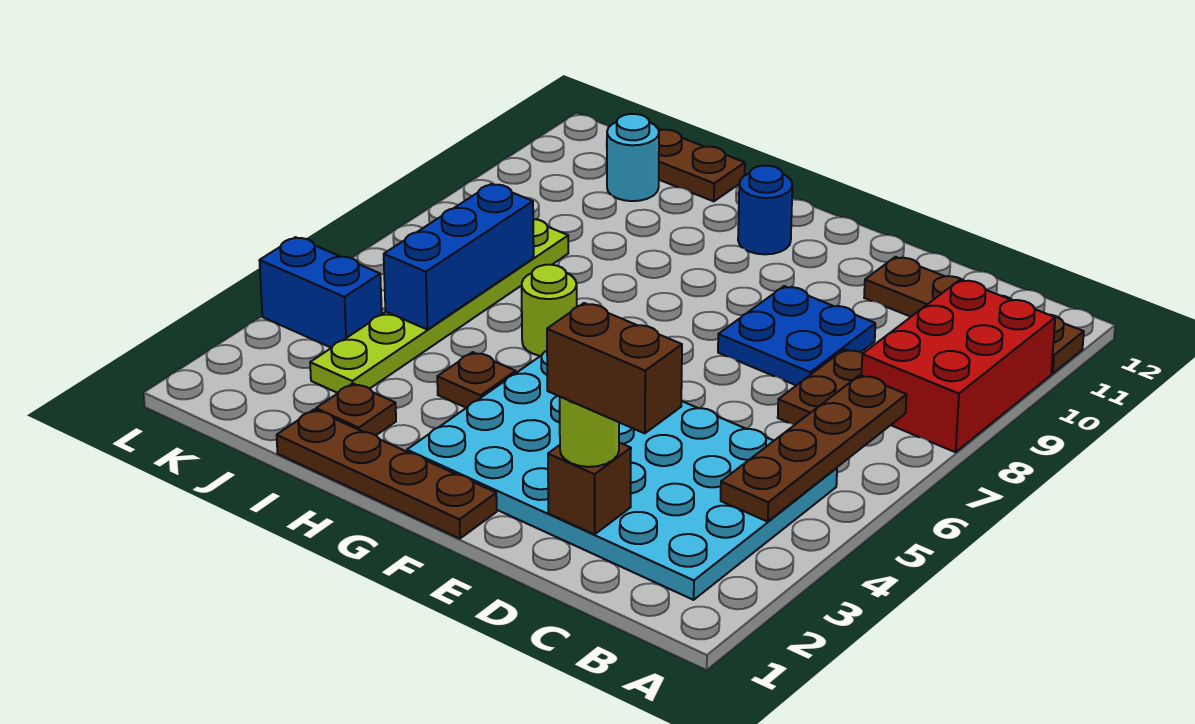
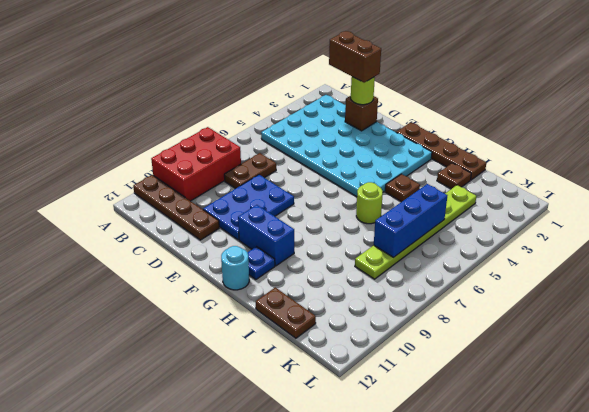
brown 1x4 plate [721,375,907,522] -> none
blue 2x2 plate [718,286,875,385] -> blue 2x3 plate [203,175,294,240]
blue 1x1 round brick [738,166,792,254] -> blue 1x1 plate [247,247,275,280]
cyan 1x1 round brick [607,114,659,201] -> cyan 1x1 round brick moved to [221,246,249,290]
blue 1x2 brick [259,237,382,348] -> blue 1x2 brick moved to [238,205,294,266]

